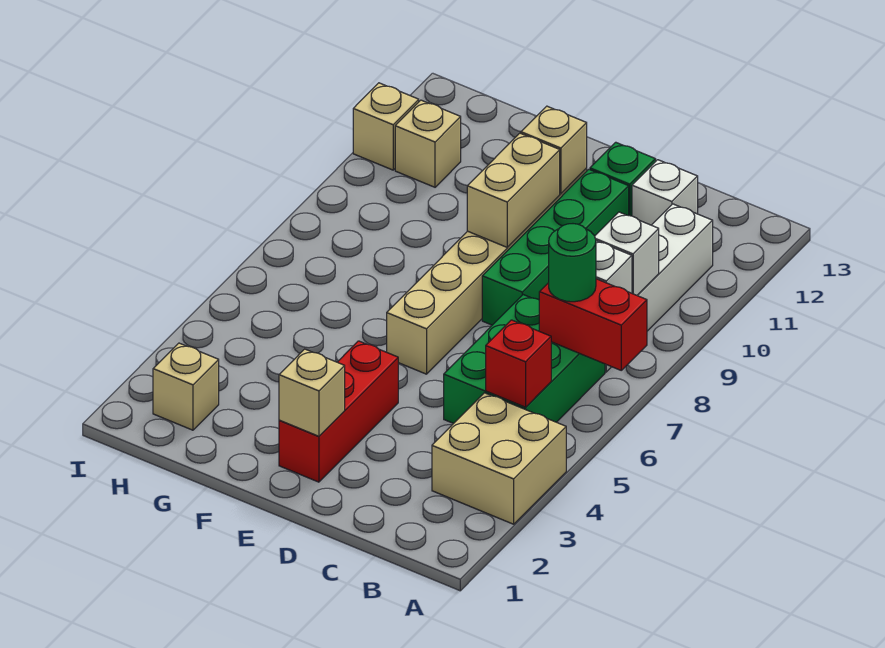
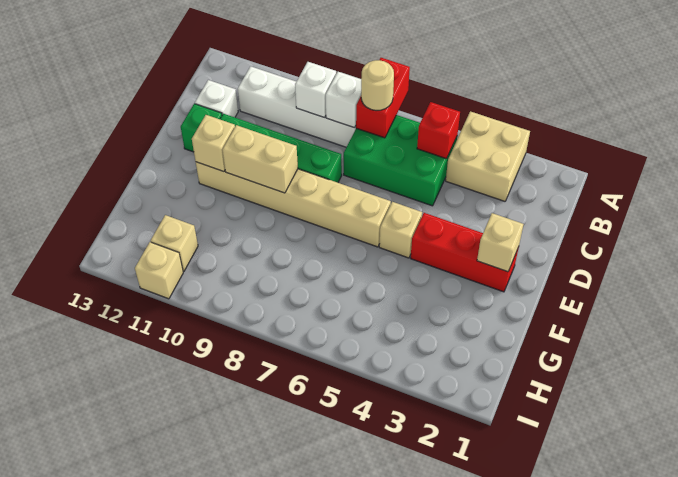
green 1x1 round brick [549,224,596,302] -> tan 1x1 round brick [361,60,394,110]
tan 1x1 brick [153,343,219,430] -> tan 1x1 brick moved to [379,202,422,258]

